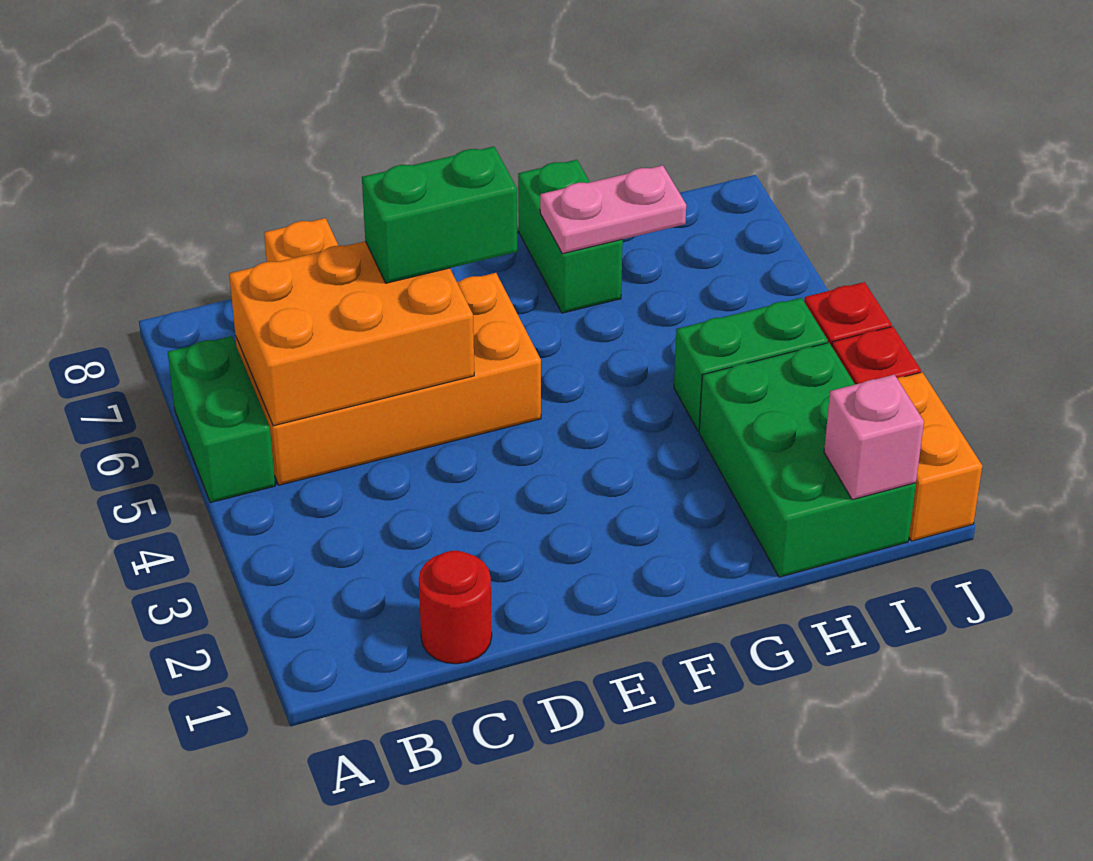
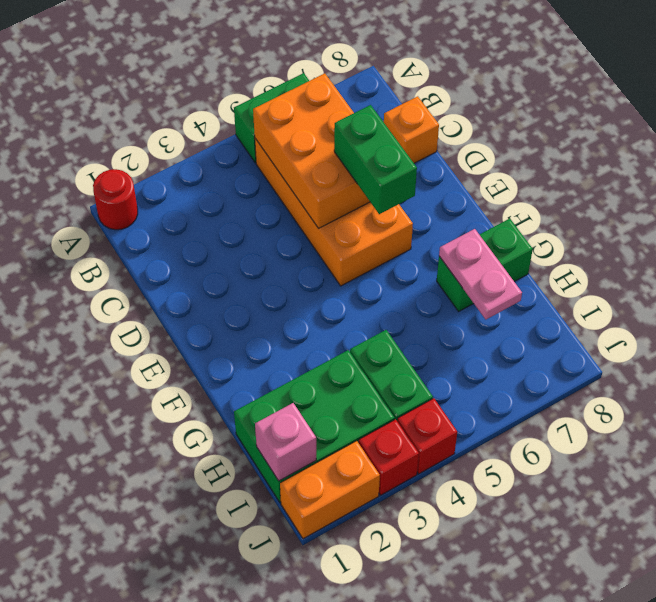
red 1x1 round brick [419,551,492,664] -> red 1x1 round brick moved to [93,169,138,230]

